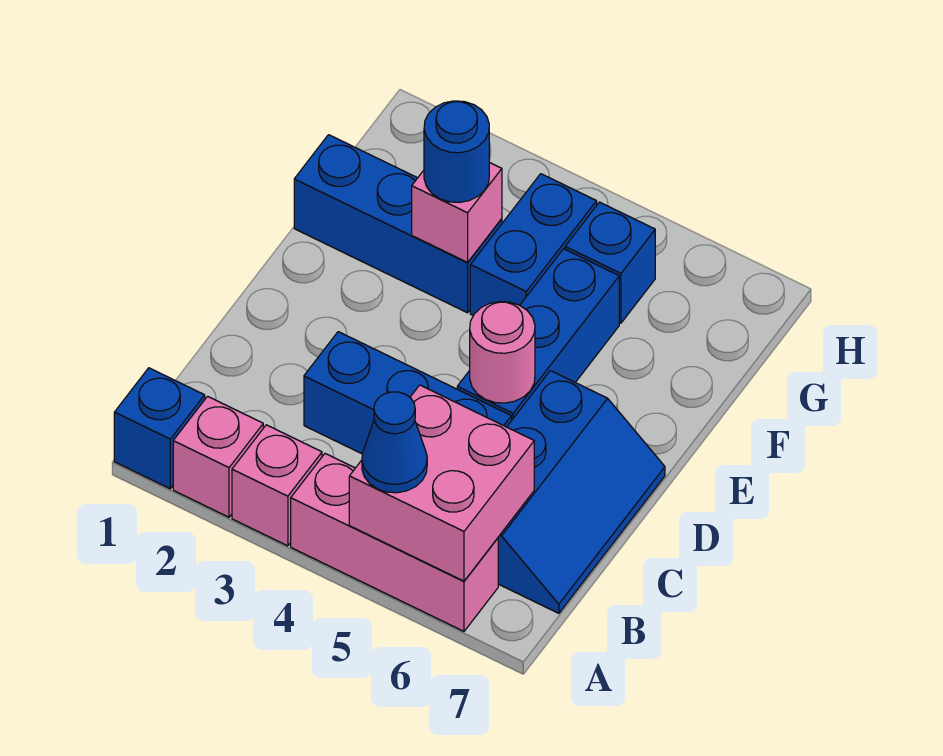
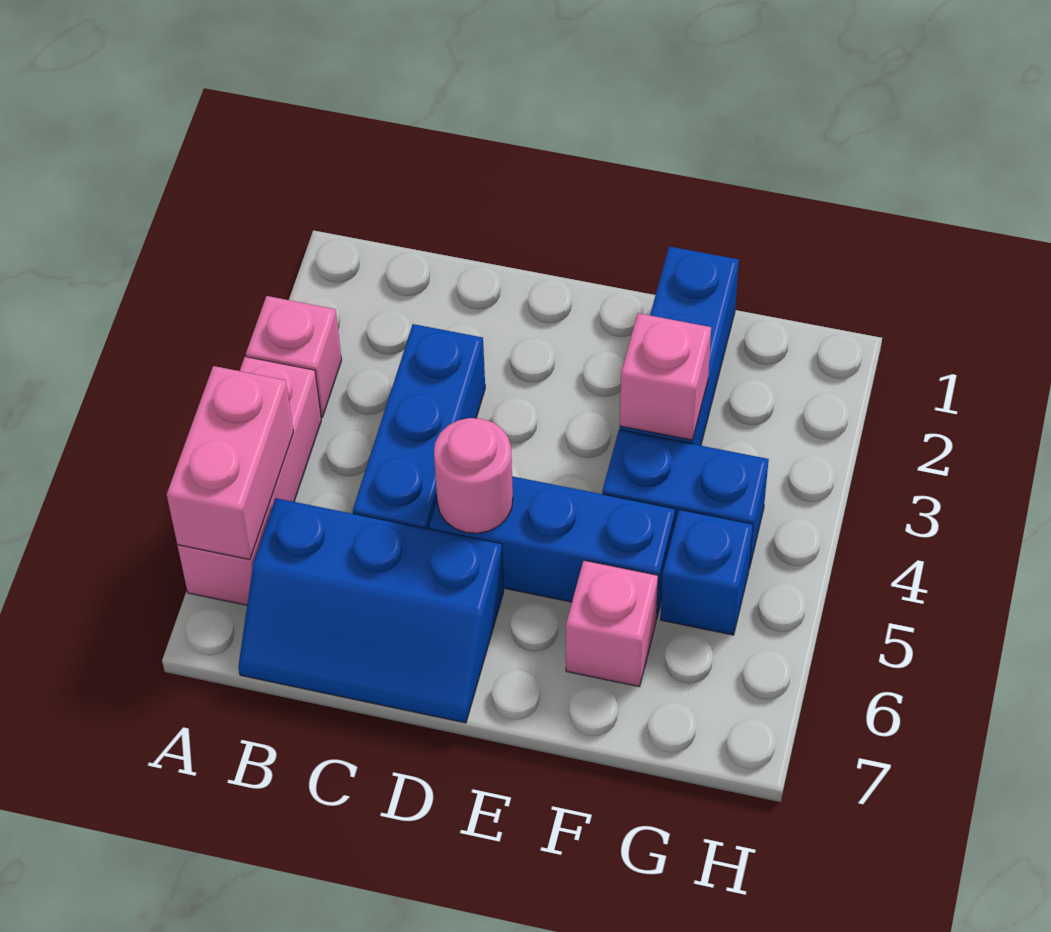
blue 1x1 brick [114,368,205,489] -> none
pink 1x1 brick [173,396,263,517] -> pink 1x1 brick moved to [566,560,658,687]
pink 2x2 brick [349,385,534,581] -> pink 1x2 brick [167,366,294,560]
blue 1x1 cone [362,392,427,493] -> none
blue 1x1 round brick [424,101,489,203] -> none

